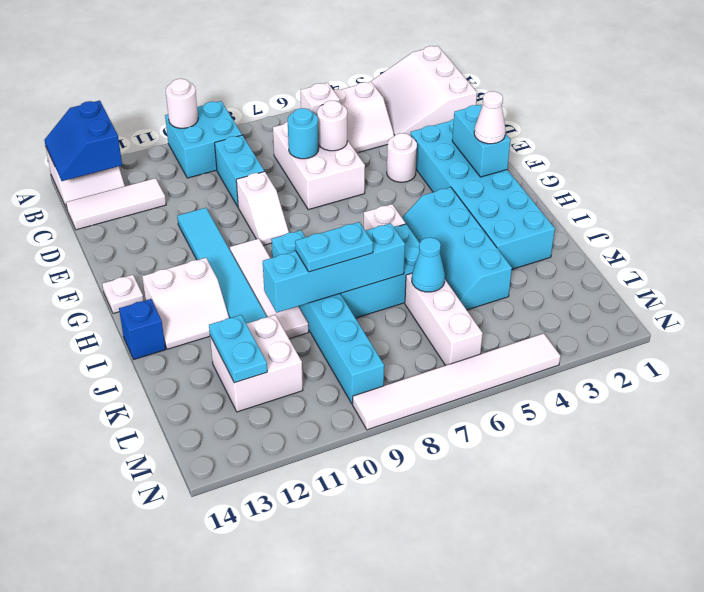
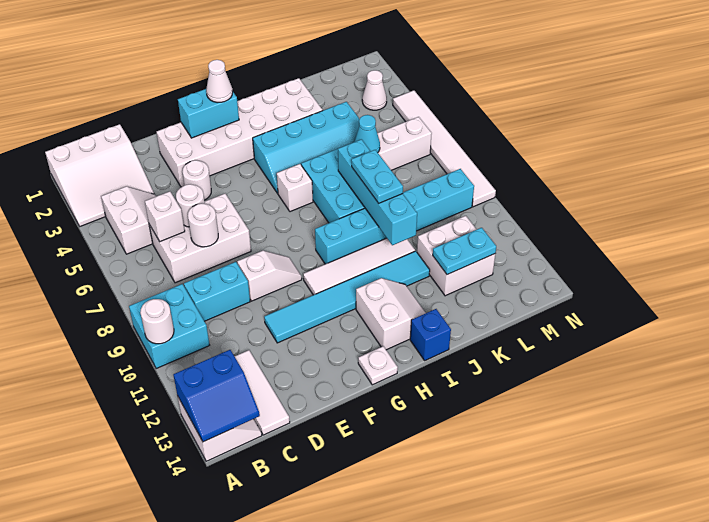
cyan 1x1 round brick [288,108,319,159] -> white 1x1 round brick [188,204,218,247]
cyan 2x6 brick [411,119,555,269] -> white 2x6 brick [157,78,323,187]
none -> white 1x1 cone [362,70,387,110]

